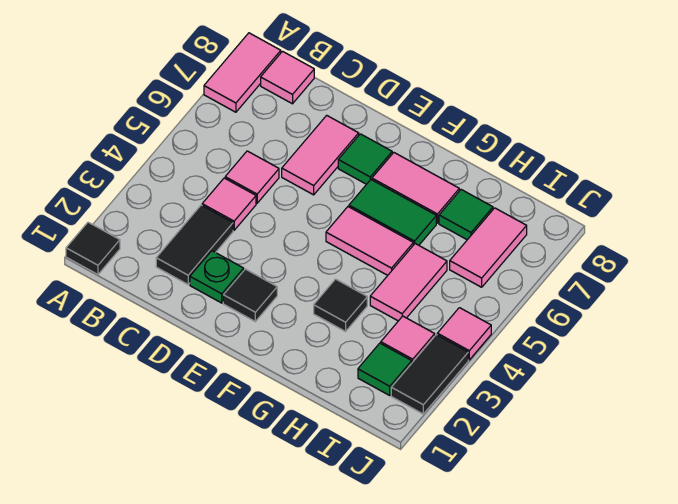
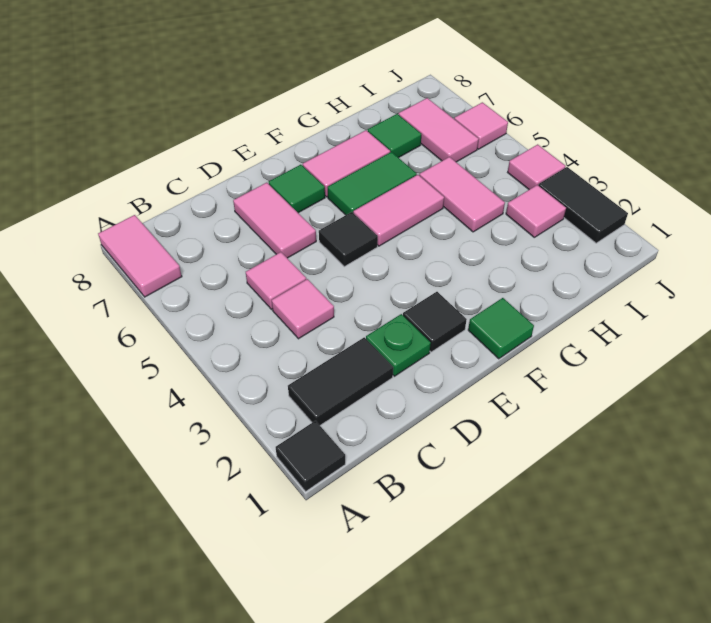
pink 1x1 tile [261,51,314,104] -> pink 1x1 tile moved to [454,102,508,149]
black 1x2 tile [156,205,233,284] -> black 1x2 tile turned to [288,337,393,425]
black 1x1 tile [314,279,367,331] -> black 1x1 tile moved to [319,212,378,267]
green 1x1 tile [358,343,412,395] -> green 1x1 tile moved to [468,298,534,359]

